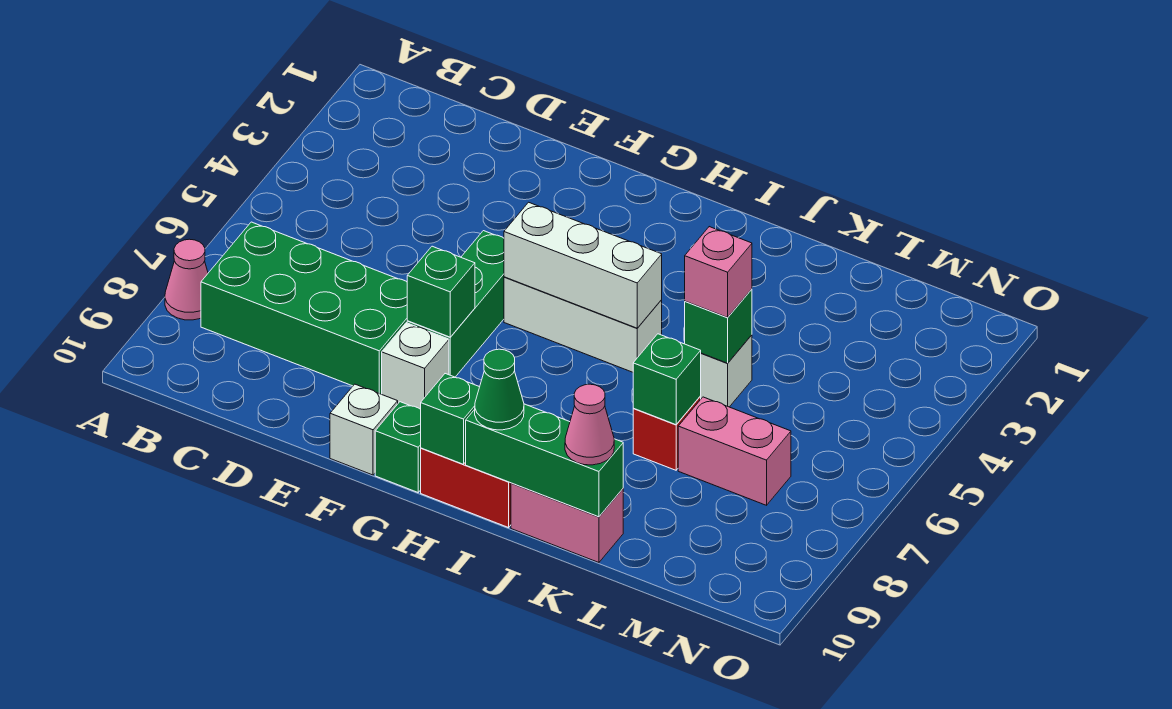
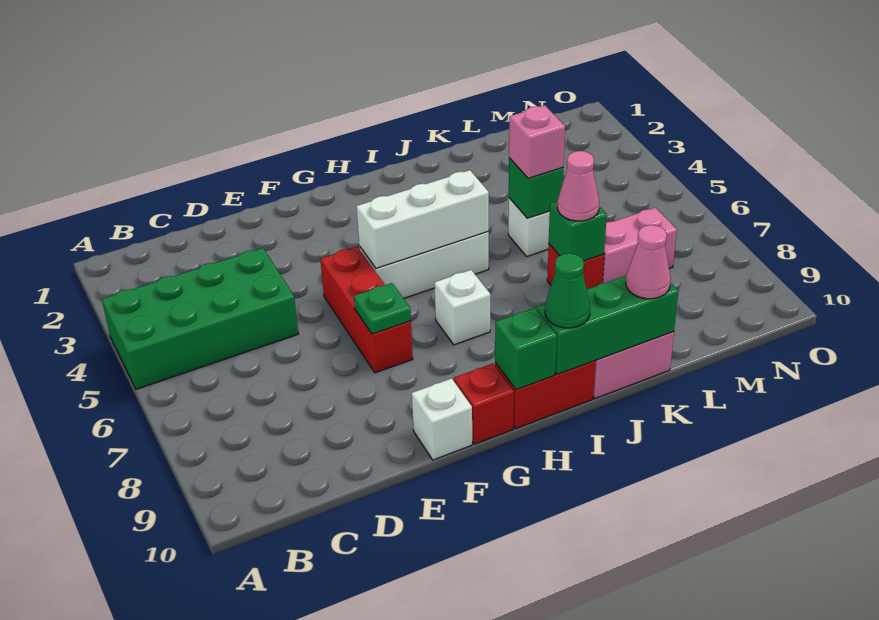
pink 1x1 cone [165,239,208,320] -> pink 1x1 cone moved to [558,151,599,221]
green 2x4 brick [201,222,407,394] -> green 2x4 brick moved to [102,248,298,389]
green 1x3 brick [407,231,504,377] -> red 1x3 brick [320,247,413,373]
green 1x1 brick [407,246,475,337] -> green 1x1 plate [354,283,411,334]
white 1x1 brick [382,323,449,409] -> white 1x1 brick moved to [434,270,490,345]
green 1x1 brick [375,402,421,492] -> red 1x1 brick [454,364,514,444]

